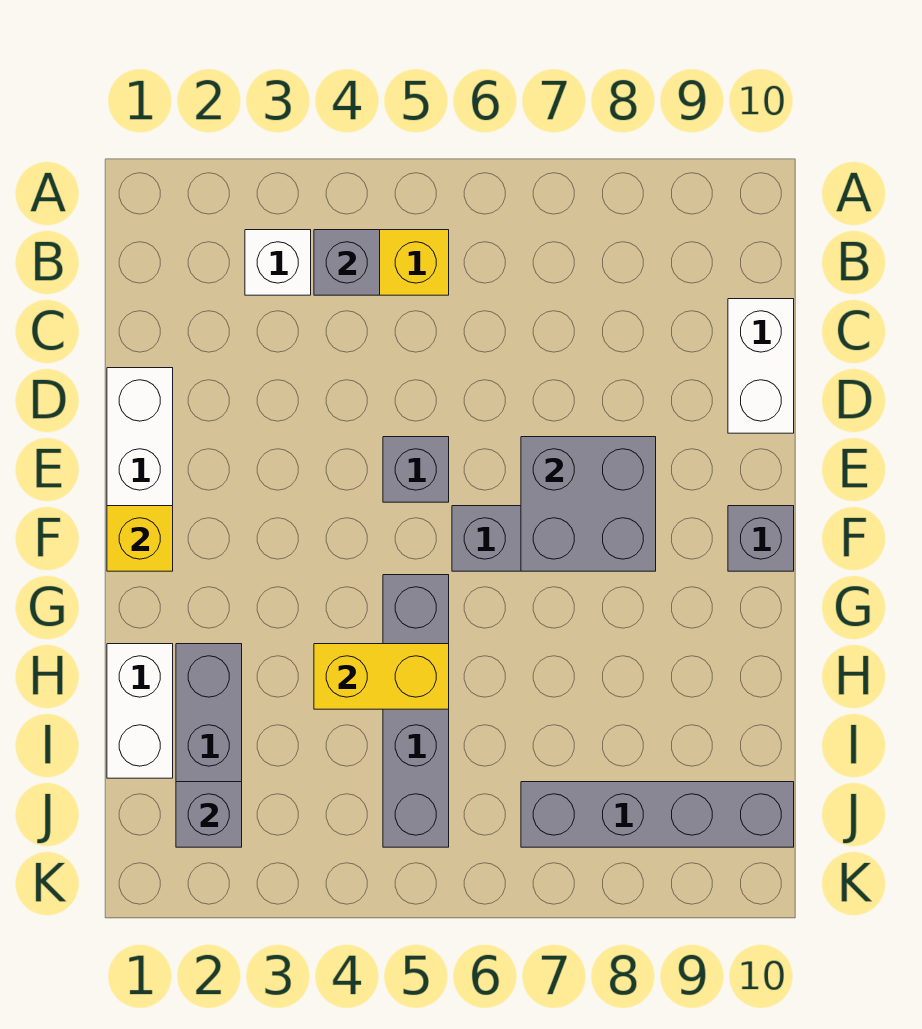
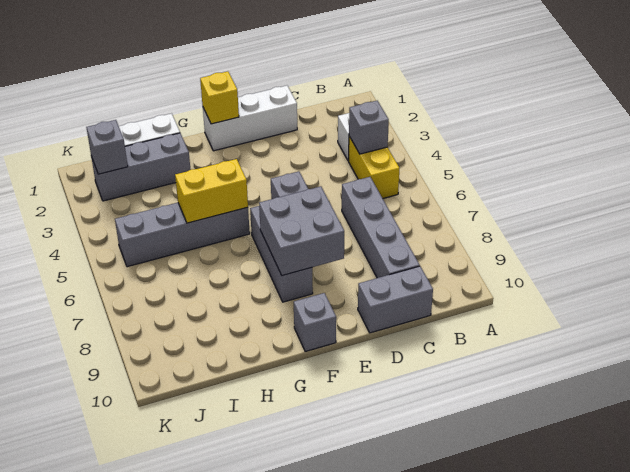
white 1x2 brick [728,299,794,433] -> grey 1x2 brick [358,266,433,333]
yellow 1x2 brick [314,644,449,709] -> yellow 1x2 brick turned to [175,159,248,223]
grey 1x4 brick [521,782,794,847] -> grey 1x4 brick moved to [342,177,420,278]

